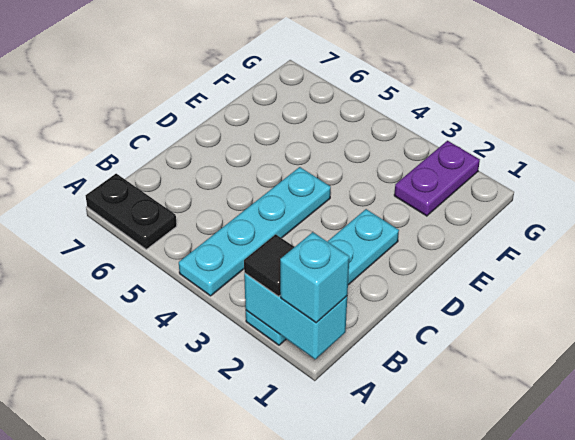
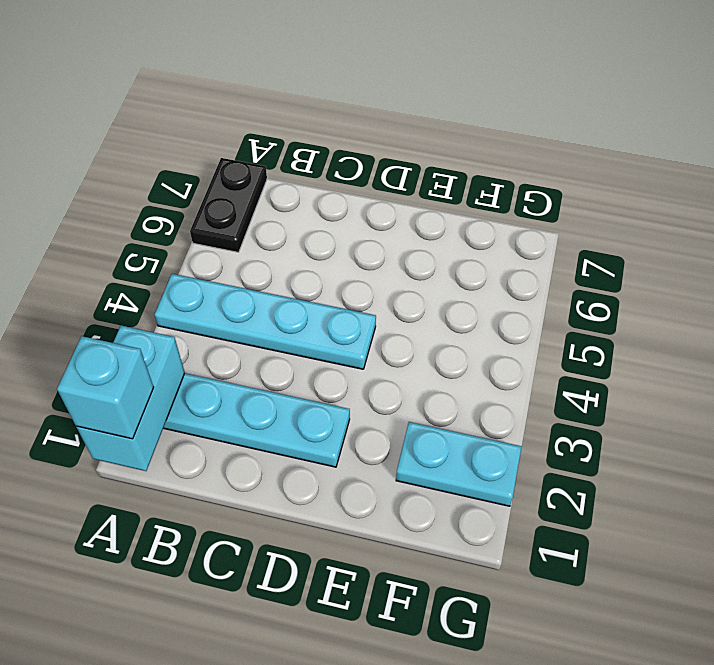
black 1x1 tile [244,234,294,297] -> none
purple 1x2 plate [394,141,480,216] -> cyan 1x2 plate [396,422,522,506]

